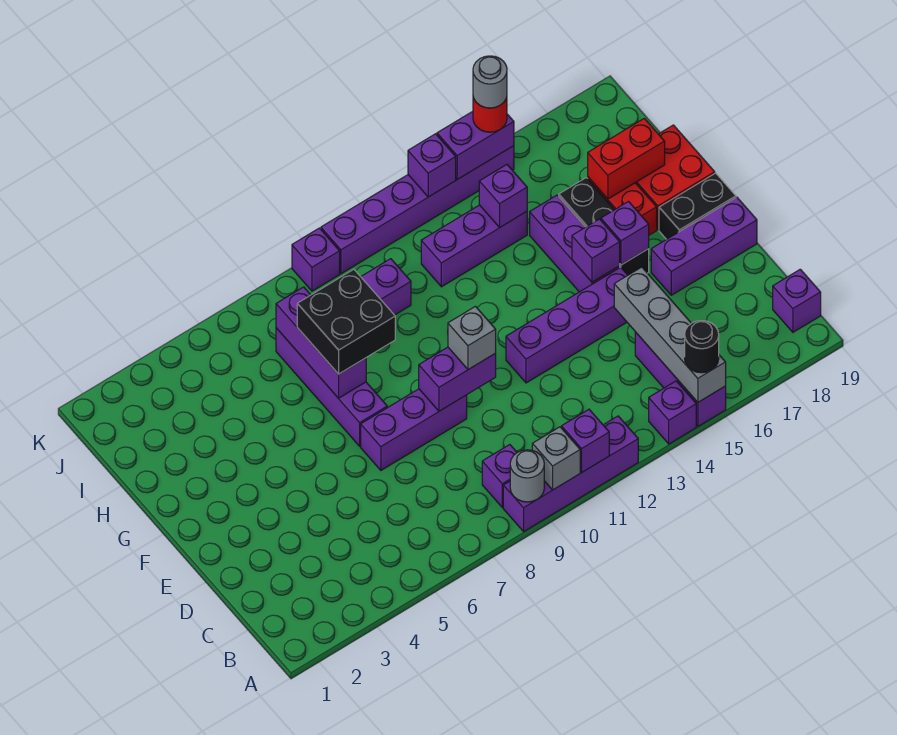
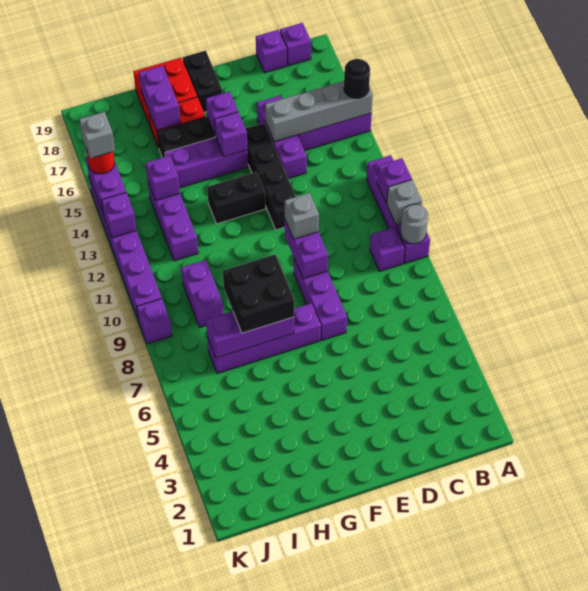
purple 1x1 brick [649,381,696,444] -> purple 1x1 brick moved to [256,30,287,73]
purple 1x4 brick [506,267,628,383] -> black 1x4 brick [246,123,296,230]
purple 1x3 brick [651,197,757,295] -> purple 1x3 brick moved to [257,96,307,179]
none -> black 1x2 brick [207,172,266,224]
red 1x2 brick [588,118,665,199] -> purple 1x2 brick [139,66,180,130]
grey 1x1 round brick [473,56,507,108] -> grey 1x1 brick [79,112,115,158]

